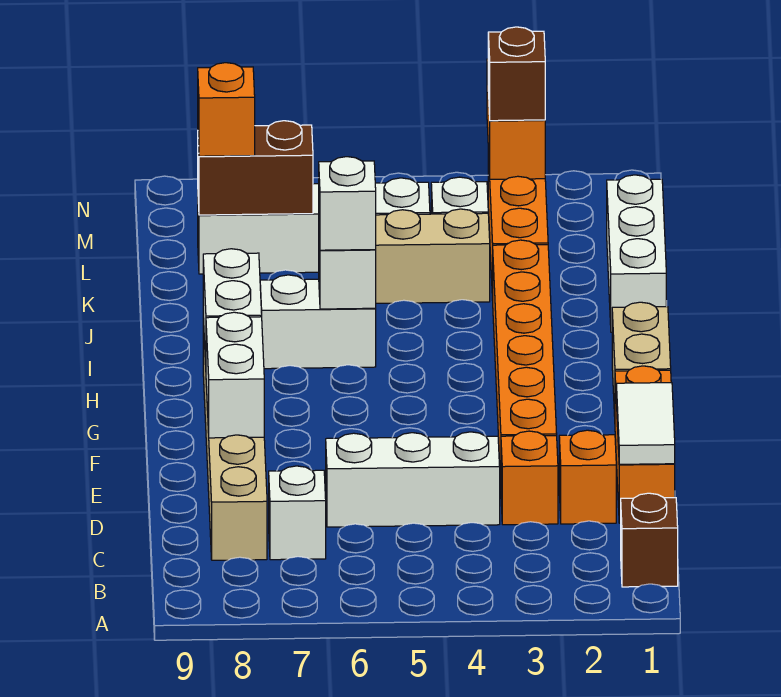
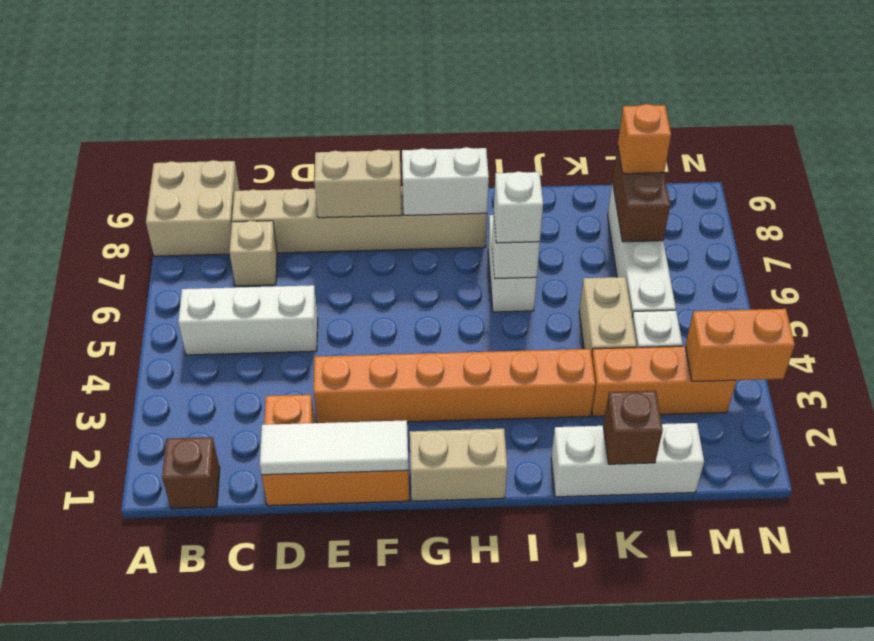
none -> tan 2x2 brick [146,160,239,256]
white 1x1 brick [269,466,326,560] -> tan 1x1 brick [230,221,277,286]
white 1x2 tile [616,383,675,464] -> white 1x3 tile [260,420,408,475]
orange 1x1 brick [501,431,558,525] -> none
white 1x3 brick [326,432,500,527] -> white 1x3 brick turned to [178,285,318,355]
white 1x2 brick [206,312,264,438] -> tan 1x2 brick [314,150,402,218]
brown 1x1 brick [488,27,545,121] -> brown 1x1 brick moved to [603,391,663,464]

